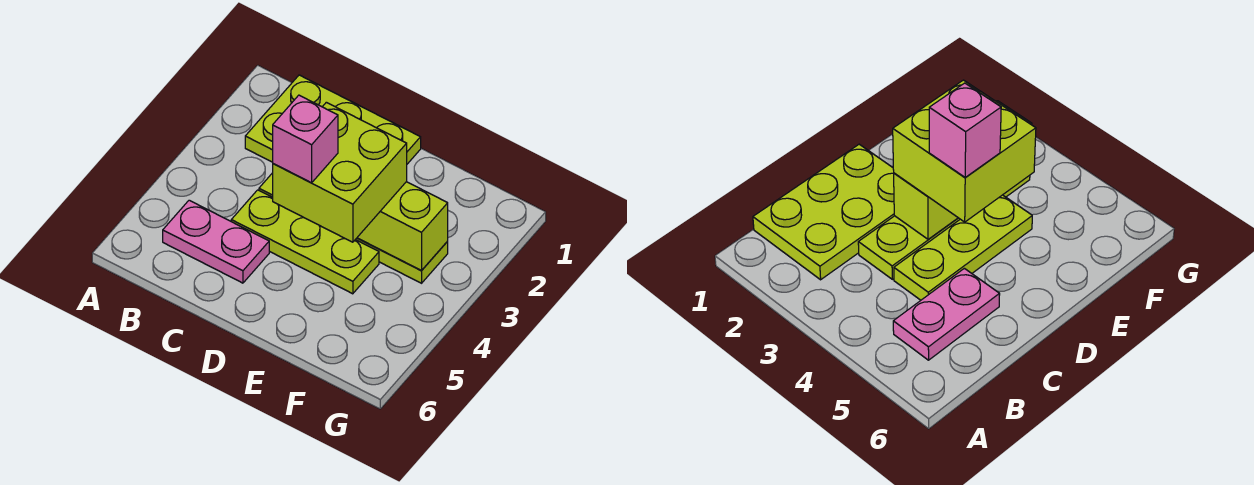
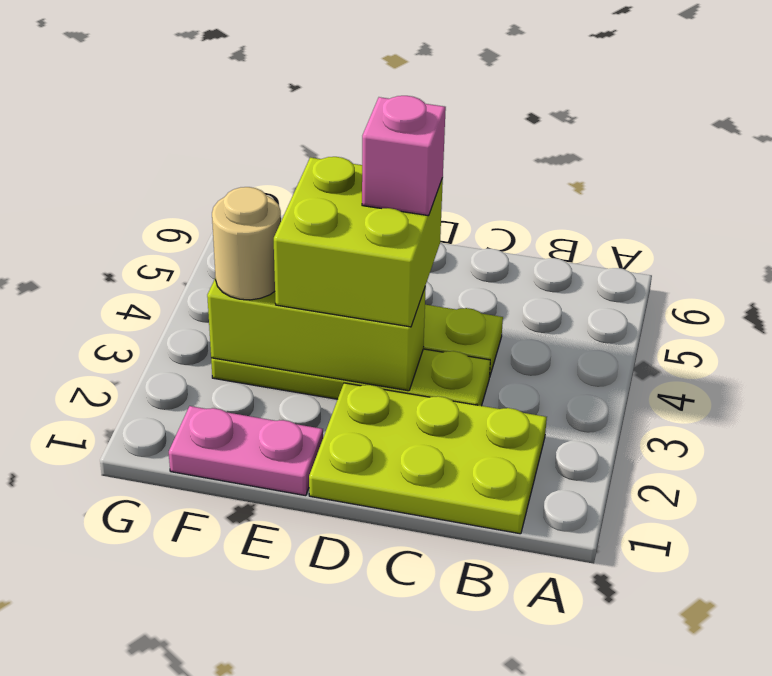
pink 1x2 plate [163,200,269,283] -> pink 1x2 plate moved to [169,406,323,496]
none -> tan 1x1 round brick [212,187,281,300]

